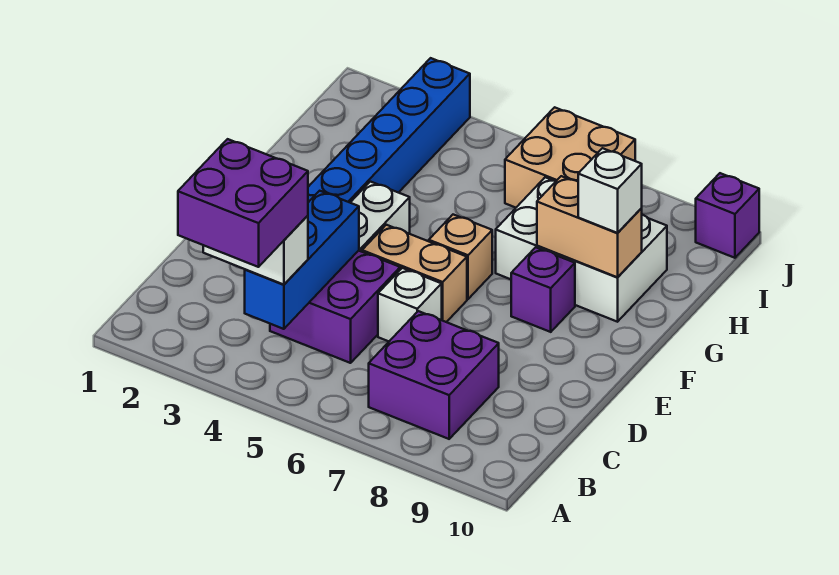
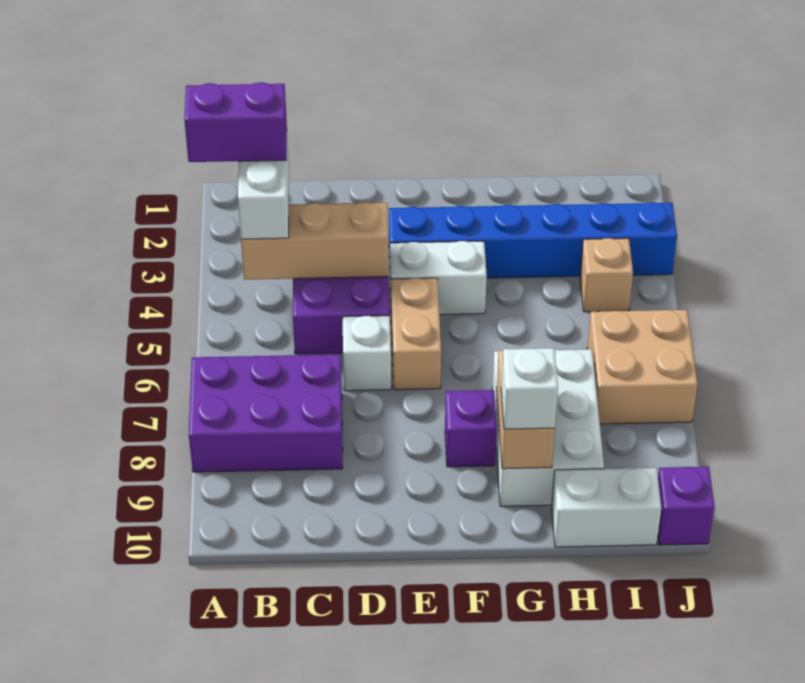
purple 2x2 brick [178,139,308,267] -> purple 1x2 brick [184,82,287,162]
blue 1x3 brick [245,191,359,329] -> tan 1x3 brick [241,202,389,280]
purple 2x2 brick [369,311,499,439] -> purple 2x3 brick [189,354,343,472]
tan 1x1 brick [429,215,492,299] -> tan 1x1 brick moved to [580,238,633,312]
none -> white 1x2 brick [552,468,661,547]

